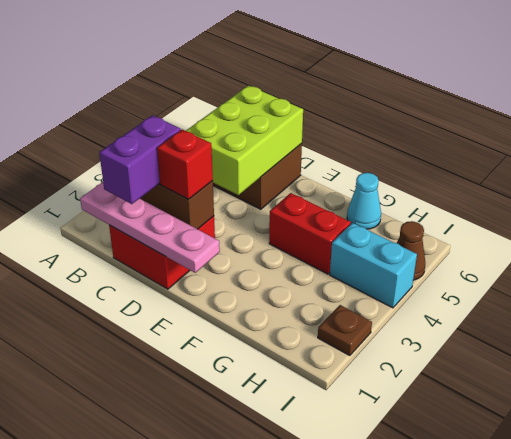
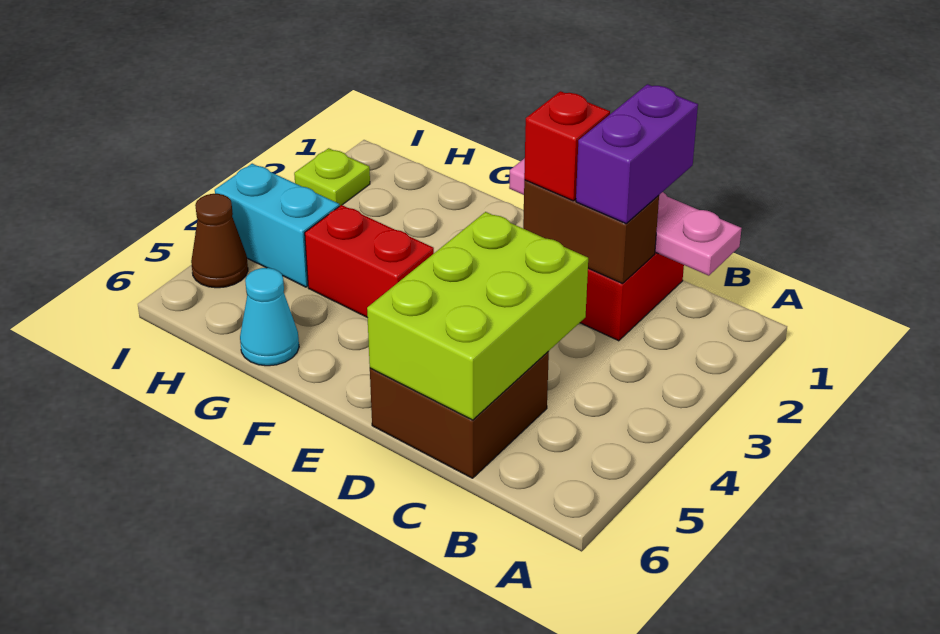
brown 1x1 plate [318,305,372,356] -> lime 1x1 plate [294,148,370,206]

